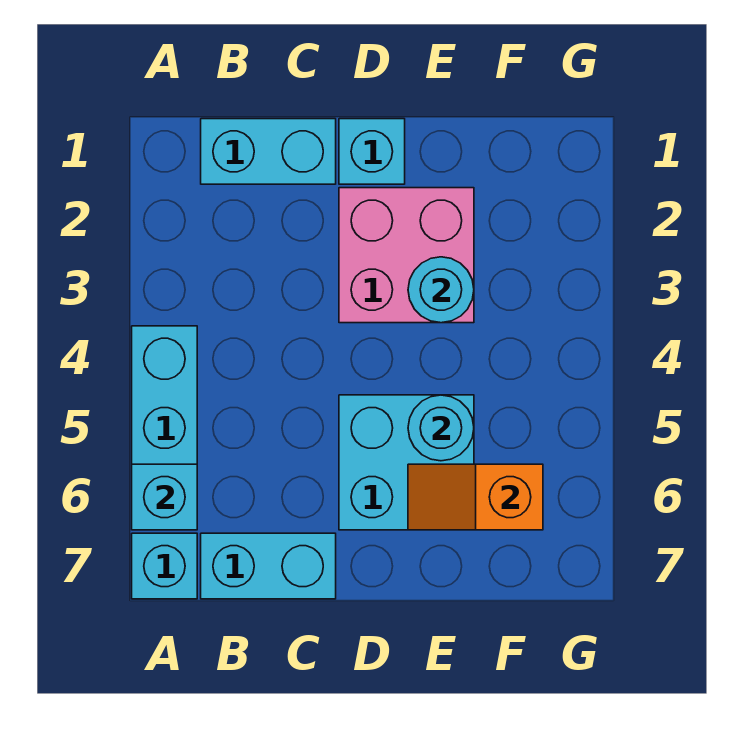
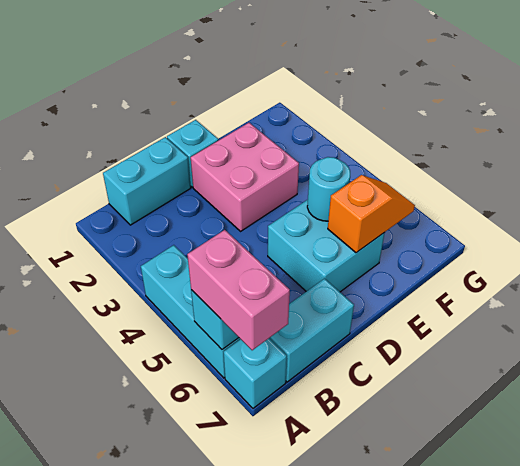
none -> pink 1x2 brick [187,230,290,350]
cyan 1x1 round brick [408,257,474,323] -> none
orange 1x2 slope [408,464,543,530] -> orange 1x2 slope turned to [328,175,415,253]

